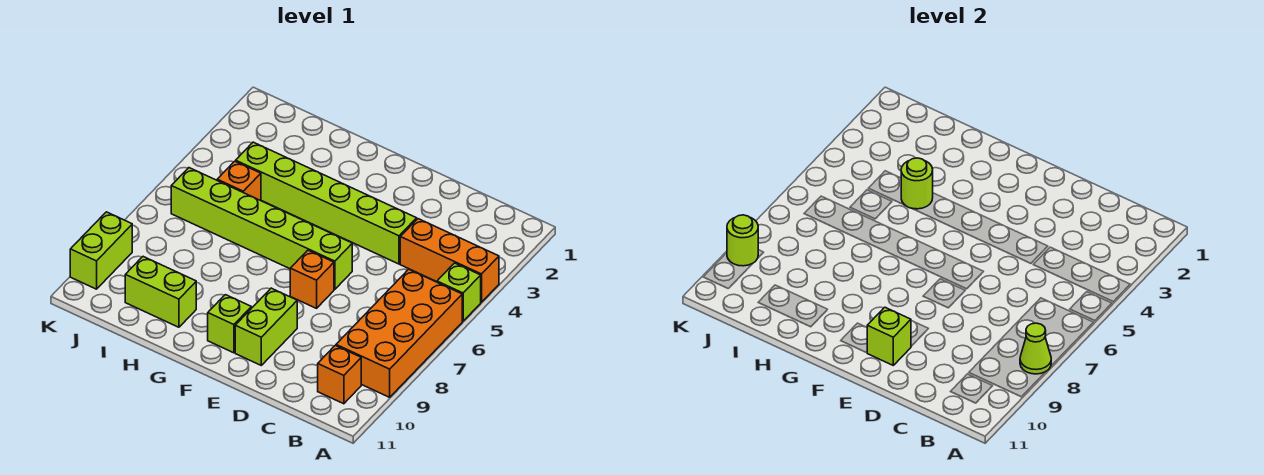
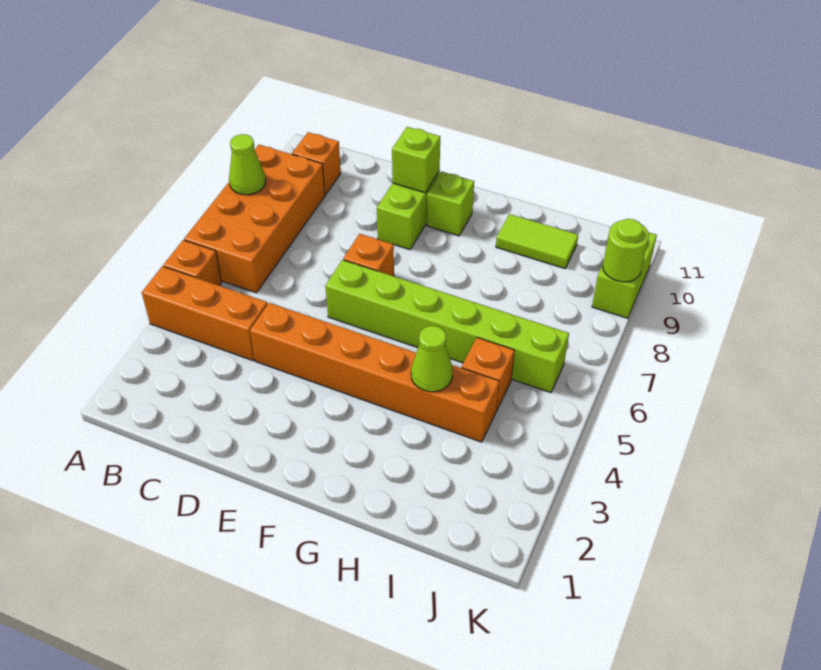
lime 1x1 brick [437,263,481,321] -> orange 1x1 brick [163,240,222,286]
lime 1x6 brick [236,142,417,264] -> orange 1x6 brick [250,303,499,442]
lime 1x1 round brick [901,158,933,209] -> lime 1x1 cone [411,326,453,392]
lime 1x2 brick [125,257,196,327] -> lime 1x2 tile [496,214,578,269]

